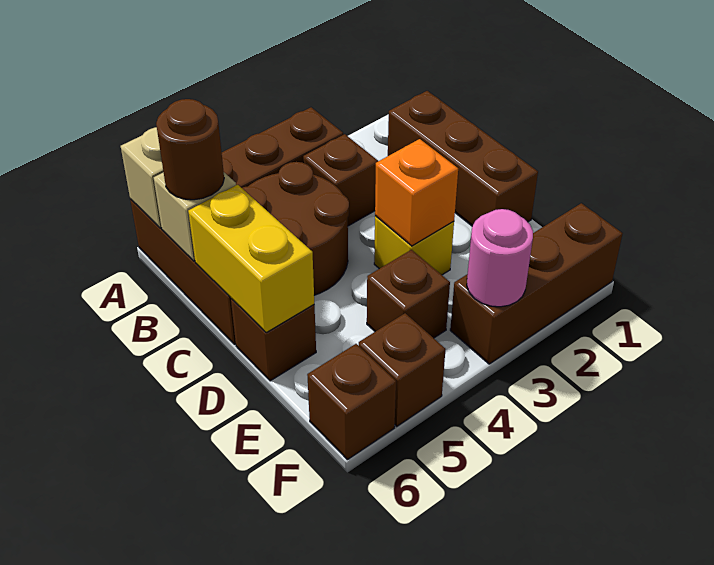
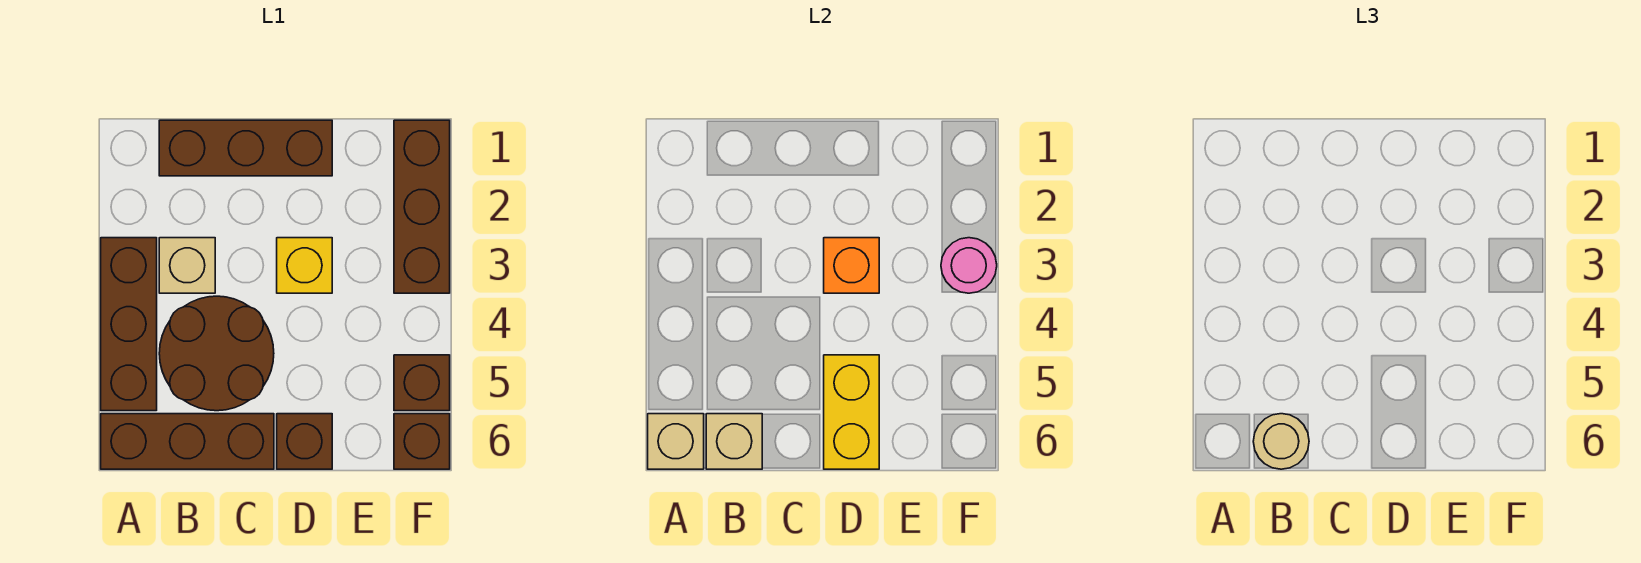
brown 1x1 brick [303,134,378,226] -> tan 1x1 brick [159,238,215,293]
brown 1x1 round brick [156,99,224,200] -> tan 1x1 round brick [1253,414,1309,469]
yellow 1x2 brick [188,185,314,333] -> yellow 1x2 brick turned to [824,355,879,469]
brown 1x1 brick [367,250,450,338] -> none

